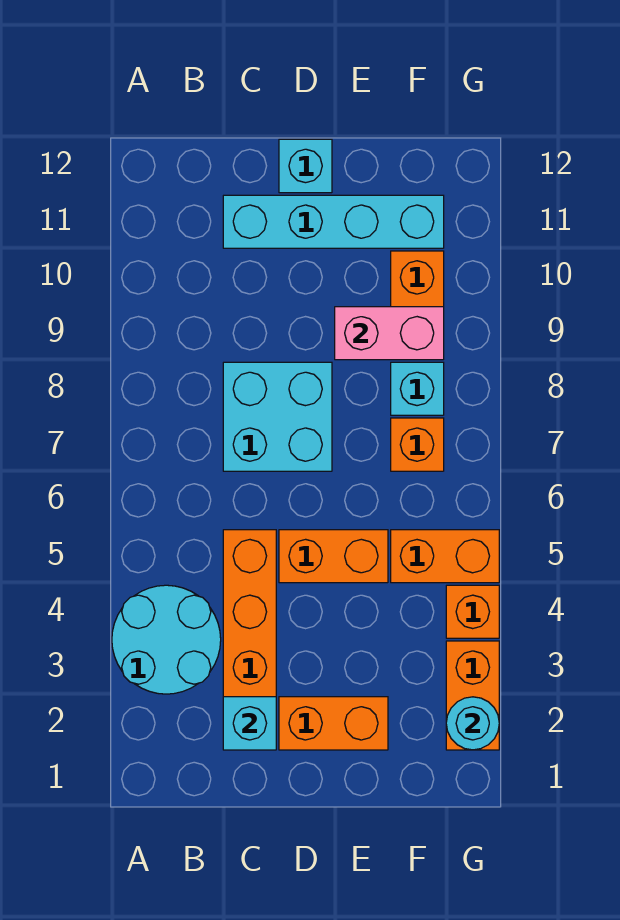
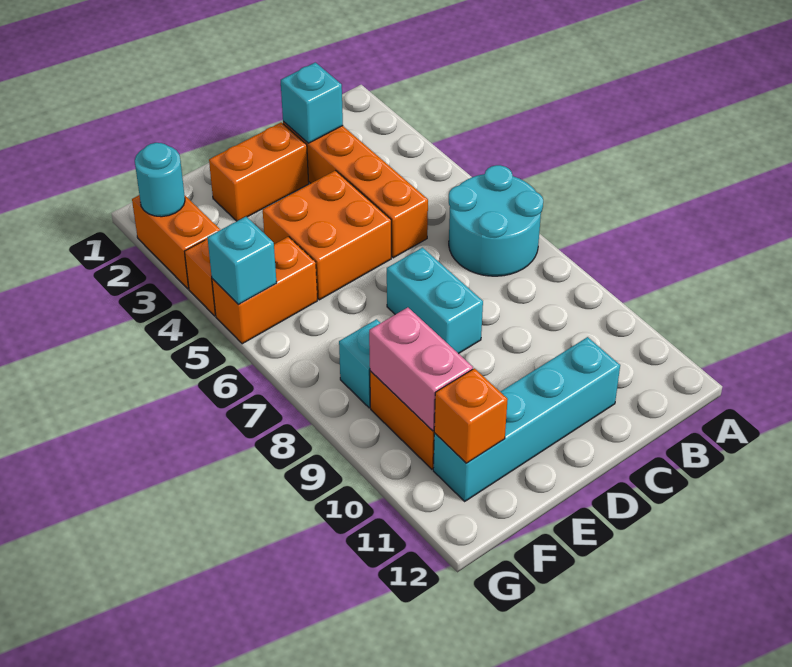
cyan 2x2 round brick [112,585,221,694] -> cyan 2x2 round brick moved to [449,165,543,276]
cyan 2x2 brick [223,362,332,471] -> cyan 1x2 brick [387,248,483,354]
orange 1x2 brick [279,530,388,583] -> orange 2x2 brick [263,171,391,300]
cyan 1x1 brick [279,139,332,193] -> cyan 1x1 brick moved to [207,217,277,305]
pink 1x2 brick [335,307,444,360] -> pink 1x2 brick turned to [369,307,473,431]
orange 1x1 brick [391,418,444,471] -> orange 1x1 brick moved to [434,368,508,463]

